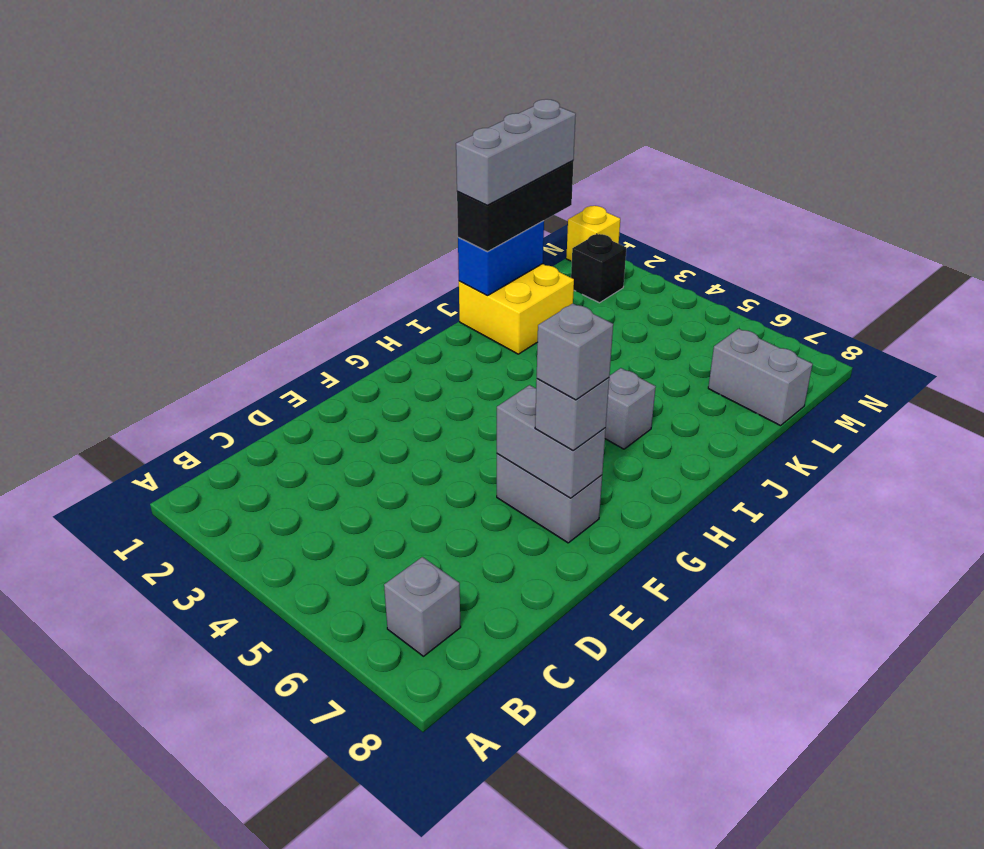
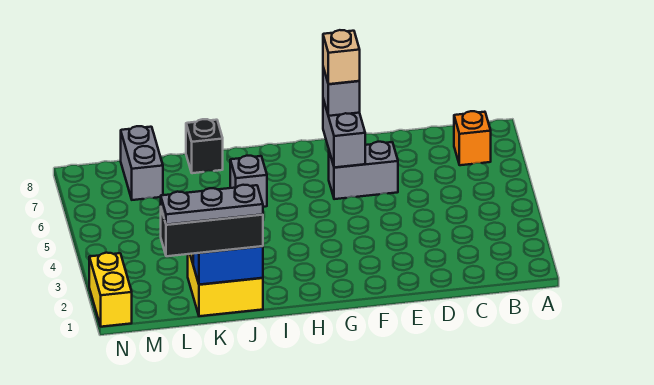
grey 1x1 brick [384,557,461,656] -> orange 1x1 brick [454,111,491,165]
grey 1x2 brick [497,454,602,543] -> grey 1x2 brick turned to [329,142,398,199]
grey 1x1 brick [537,304,613,400] -> tan 1x1 brick [323,30,360,84]
grey 1x3 brick [456,99,576,205] -> grey 1x3 plate [161,185,263,225]
black 1x1 brick [571,234,626,303] -> black 1x1 brick moved to [186,119,223,173]
yellow 1x1 brick [566,206,620,261] -> yellow 1x2 brick [89,253,132,327]

